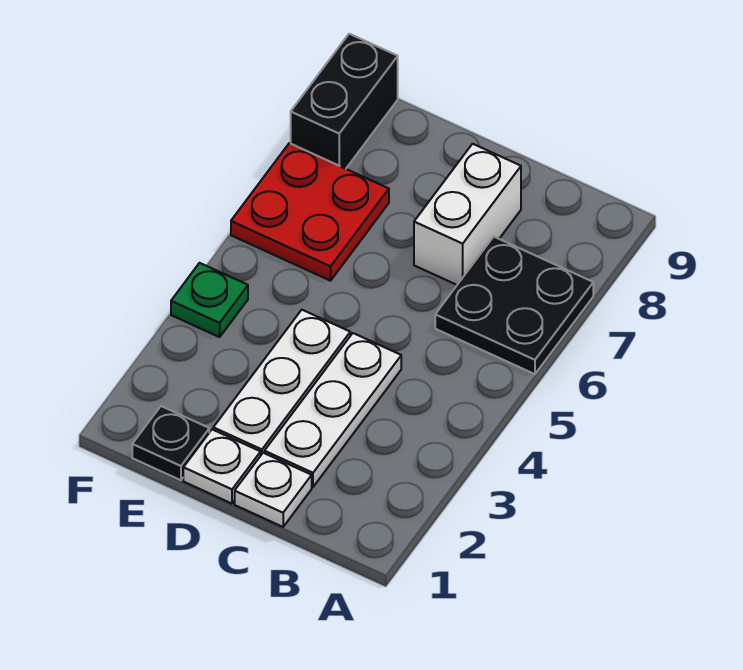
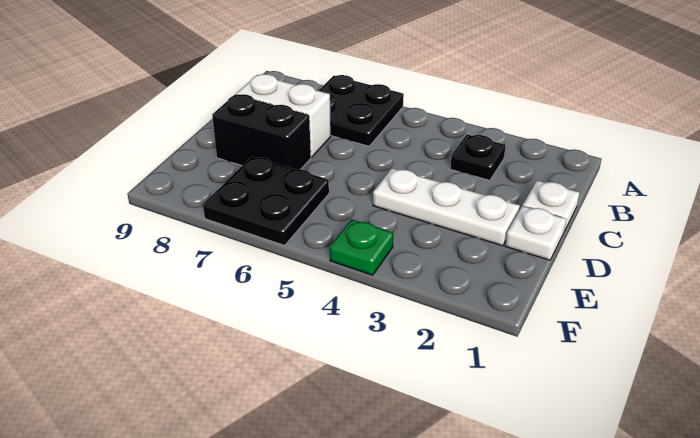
white 1x3 plate [264,333,401,487] -> none
black 1x1 plate [132,406,209,480] -> black 1x1 plate moved to [450,135,506,180]
red 2x2 plate [231,143,389,281] -> black 2x2 plate [203,157,329,245]
black 1x2 brick [291,34,398,169] -> black 1x2 brick moved to [212,94,311,170]

